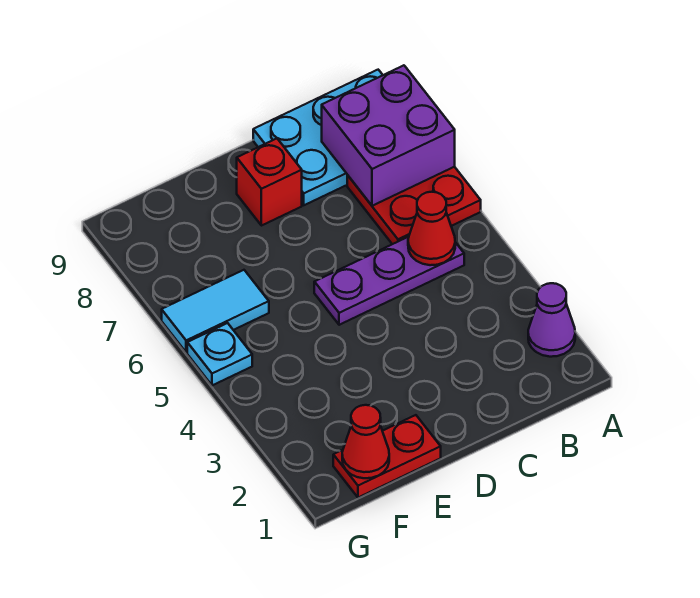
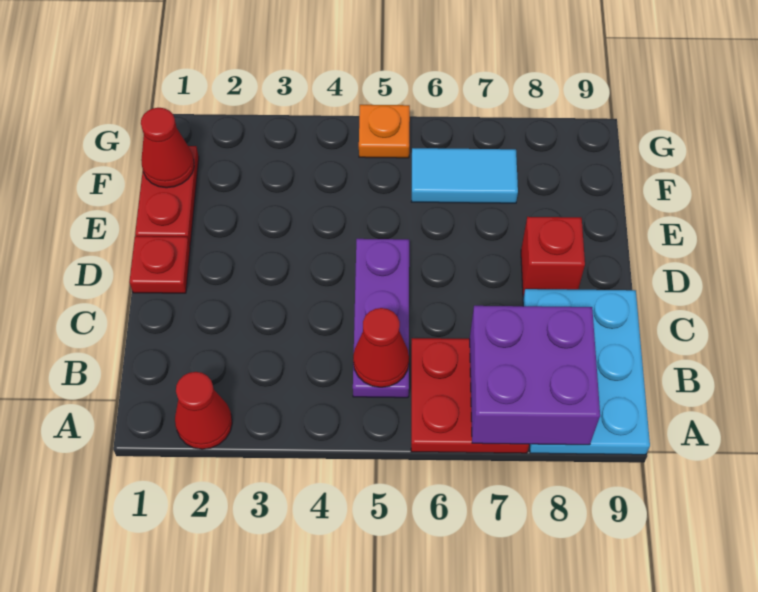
purple 1x1 cone [528,283,575,357] -> red 1x1 cone [175,372,232,449]
none -> red 1x1 plate [130,236,190,293]
cyan 1x2 tile [162,270,269,352] -> cyan 1x2 tile turned to [412,148,518,203]
cyan 1x1 plate [187,323,252,385] -> orange 1x1 plate [359,105,410,158]

